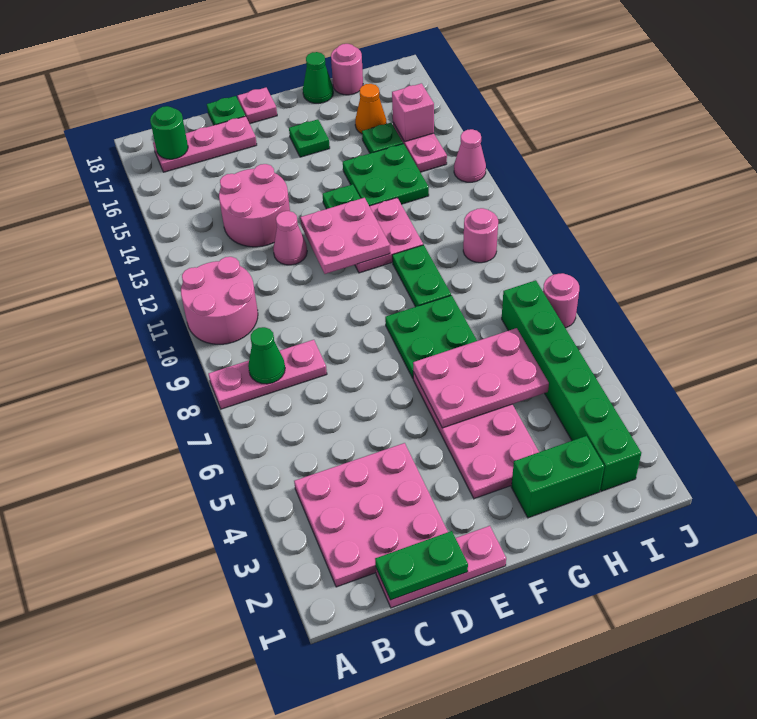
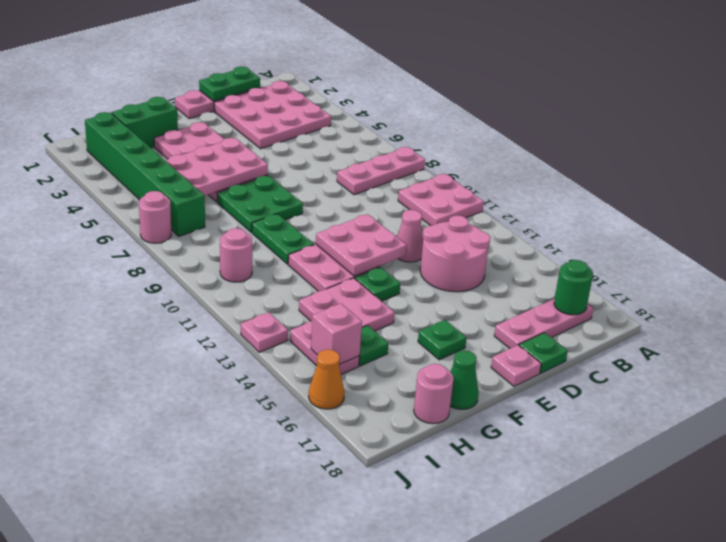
pink 2x2 round brick [181,257,258,344] -> pink 2x2 plate [398,174,484,226]
green 1x1 cone [248,327,285,384] -> none
green 2x2 plate [343,144,429,206] -> pink 2x2 plate [299,278,395,331]
orange 1x1 cone [355,84,386,134] -> orange 1x1 cone moved to [309,350,345,409]
pink 1x1 cone [454,129,486,182] -> pink 1x1 plate [241,312,288,352]

